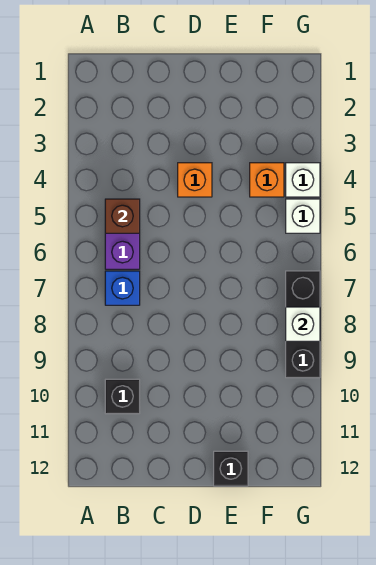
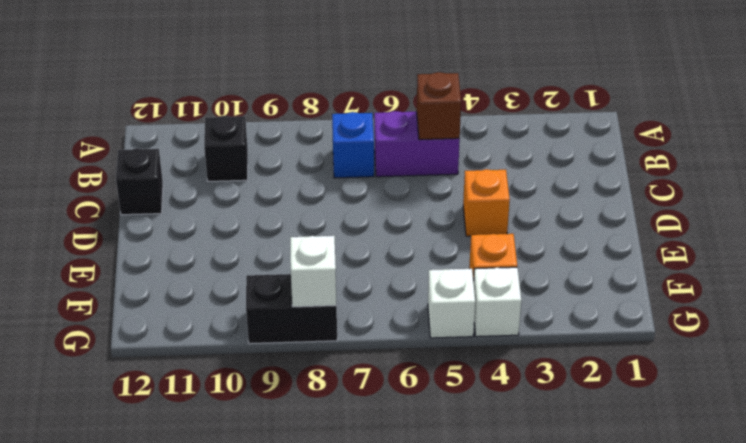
black 1x1 brick [214,451,248,486] -> black 1x1 brick moved to [116,148,163,215]
black 1x3 brick [286,271,320,378] -> black 1x2 brick [246,274,337,344]

